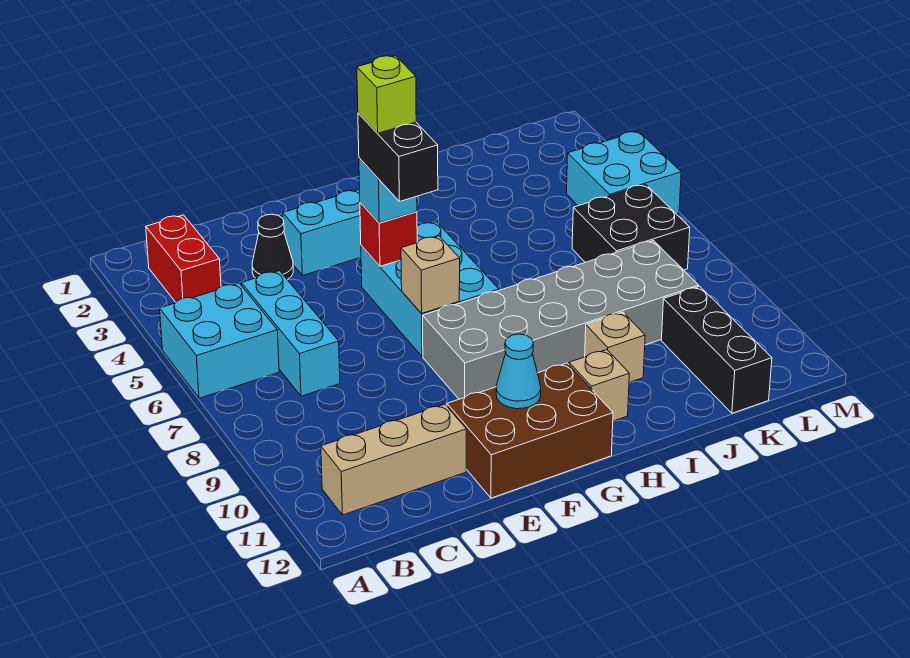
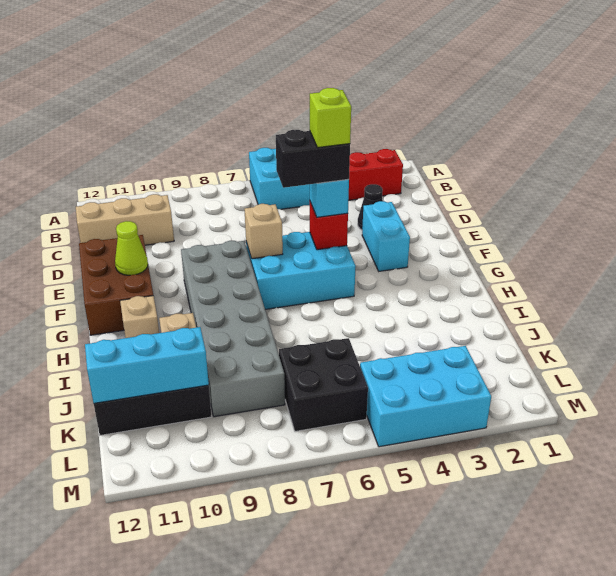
tan 1x3 brick [321,404,466,515] -> tan 1x3 brick turned to [76,194,174,245]
cyan 1x3 brick [241,271,340,396] -> cyan 1x3 brick moved to [85,327,209,403]
cyan 1x1 cone [496,334,541,409] -> lime 1x1 cone [115,221,148,275]
cyan 2x2 brick [567,131,681,214] -> cyan 2x3 brick [360,346,491,447]

